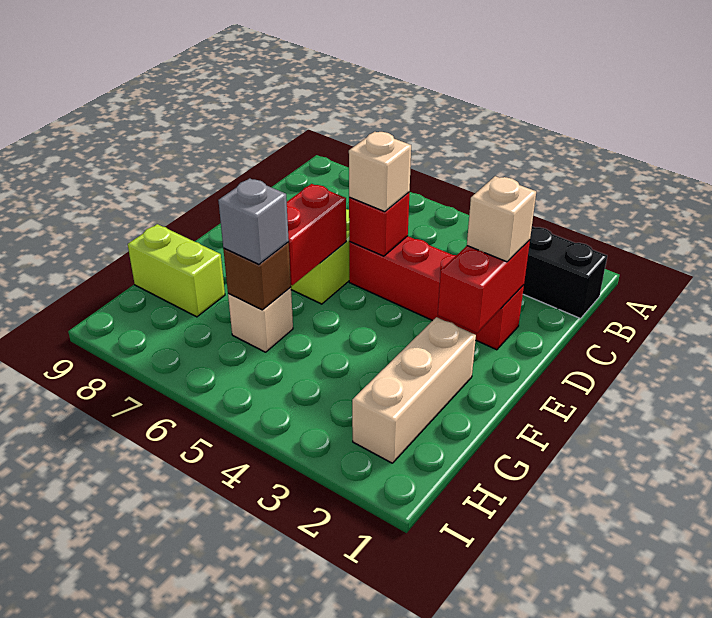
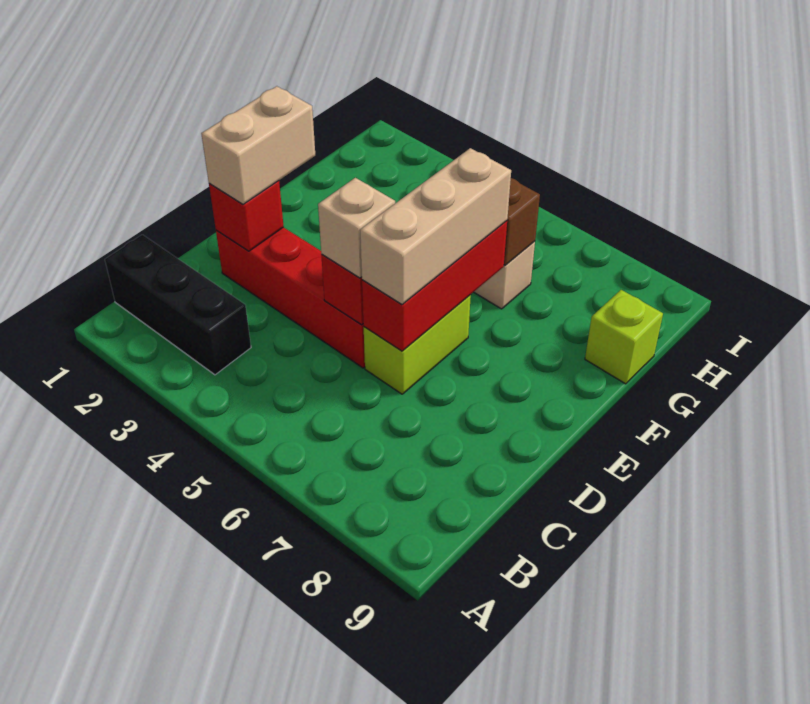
red 1x2 brick [438,240,530,333] -> red 1x1 brick [209,181,284,251]
tan 1x1 brick [467,176,536,262] -> tan 1x2 brick [201,86,315,204]
red 1x2 brick [287,184,346,285] -> red 1x3 brick [362,221,507,351]
tan 1x3 brick [352,317,476,463] -> tan 1x3 brick moved to [360,148,511,304]
grey 1x1 brick [218,178,289,265] -> none
lime 1x2 brick [128,224,225,317] -> lime 1x1 brick [585,290,663,384]

